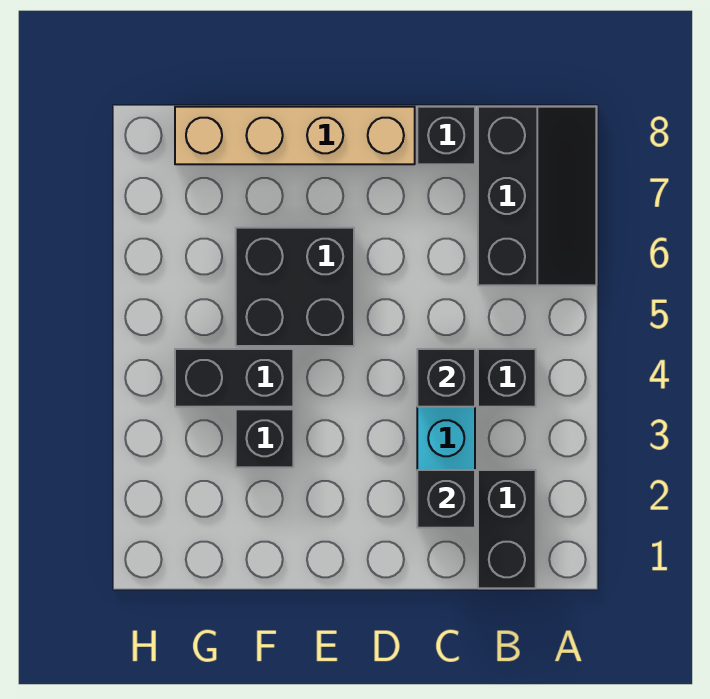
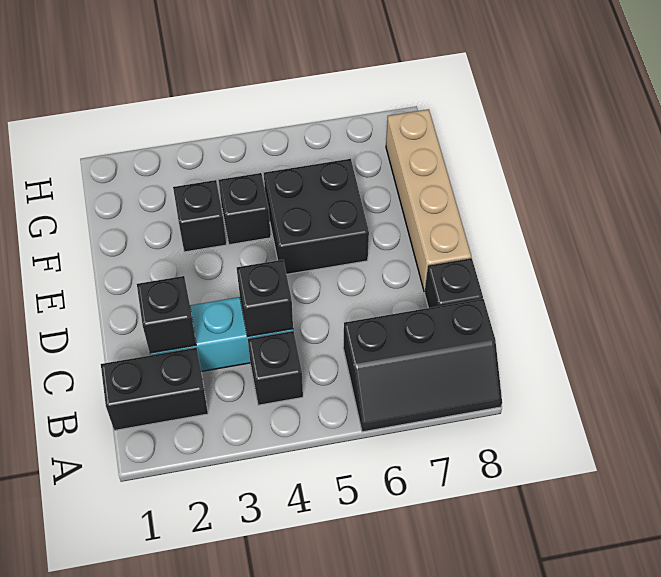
black 1x2 brick [175,349,293,407] -> black 1x1 brick [219,173,271,245]

